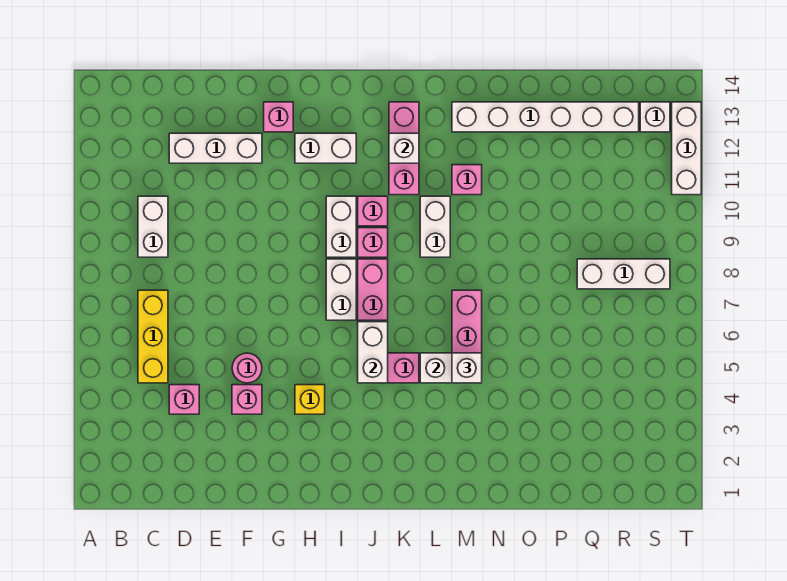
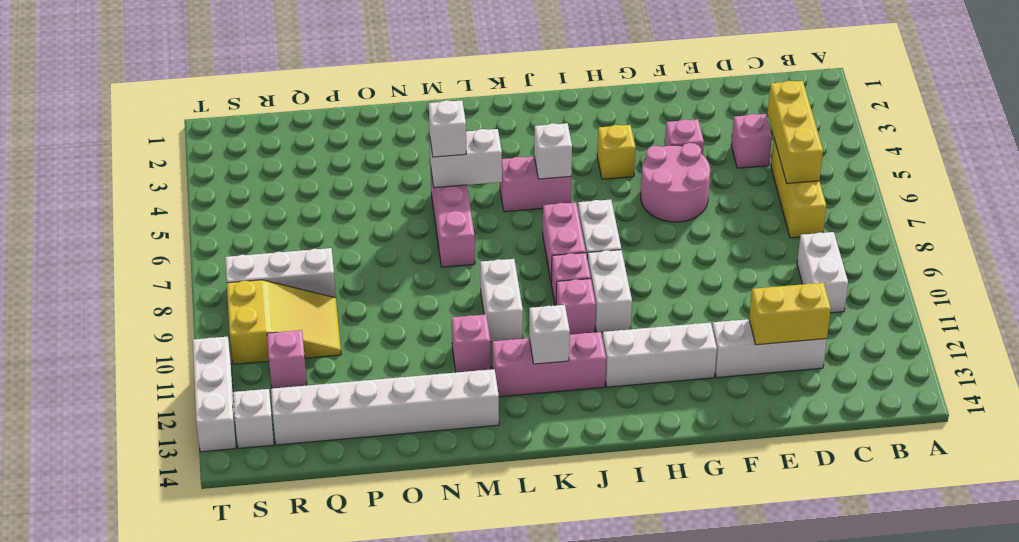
none -> yellow 1x3 brick [768,81,823,183]
none -> yellow 1x2 brick [749,283,831,345]
pink 1x1 round brick [232,353,262,383] -> pink 2x2 round brick [641,143,710,222]
pink 1x1 brick [264,102,293,132] -> pink 1x1 brick moved to [267,330,307,389]
white 1x2 brick [295,133,356,163] -> white 1x3 brick [603,322,717,387]
white 1x2 brick [358,322,388,383] -> white 1x1 brick [534,123,572,179]
pink 1x3 brick [389,102,419,195] -> pink 1x3 brick turned to [492,332,606,397]
none -> yellow 2x3 slope [227,280,341,364]

